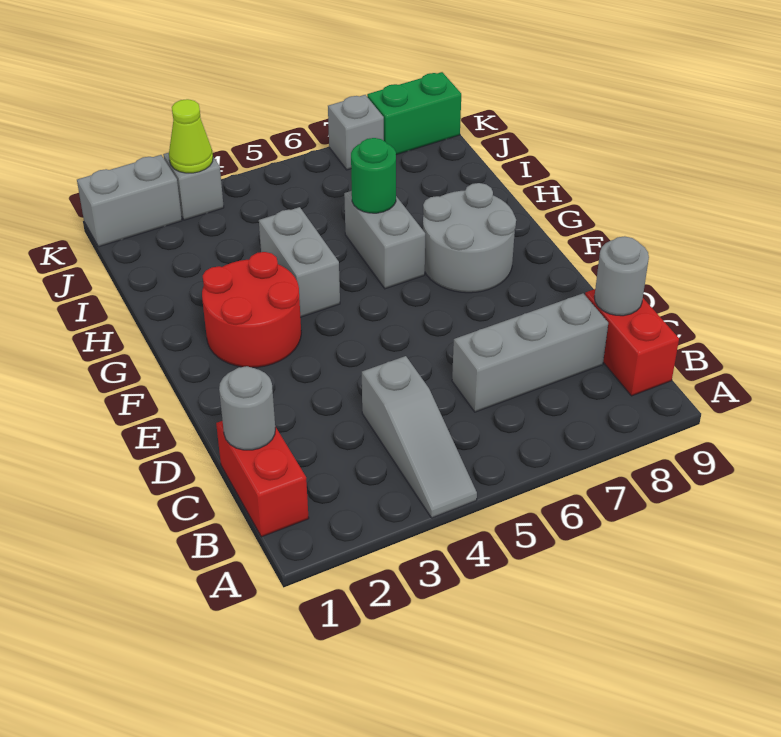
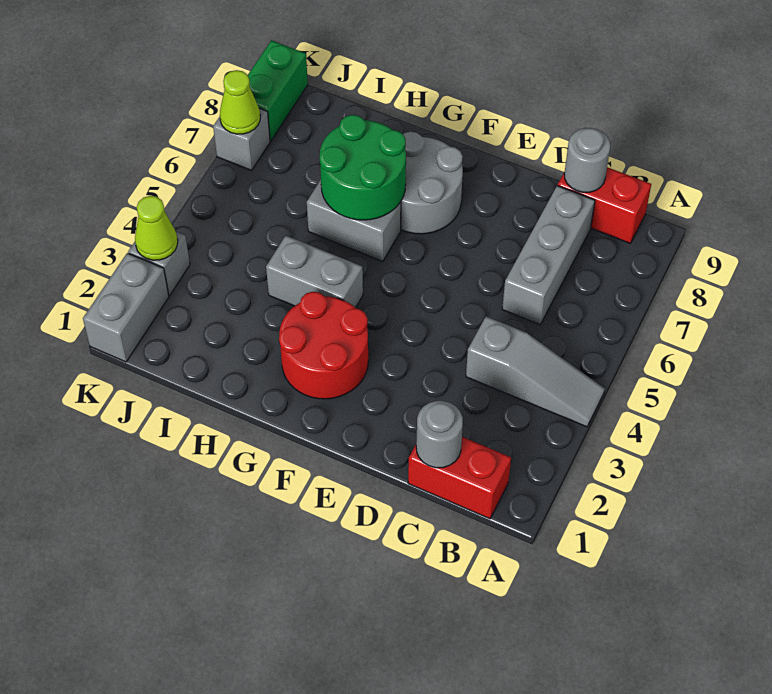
green 1x1 round brick [351,138,396,213] -> green 2x2 round brick [320,115,406,220]
none -> lime 1x1 cone [220,70,260,134]

